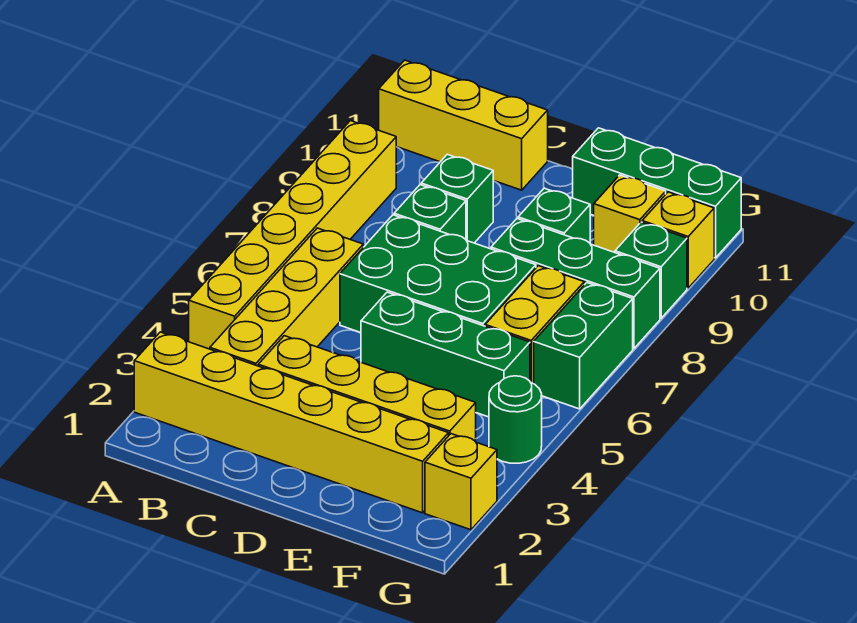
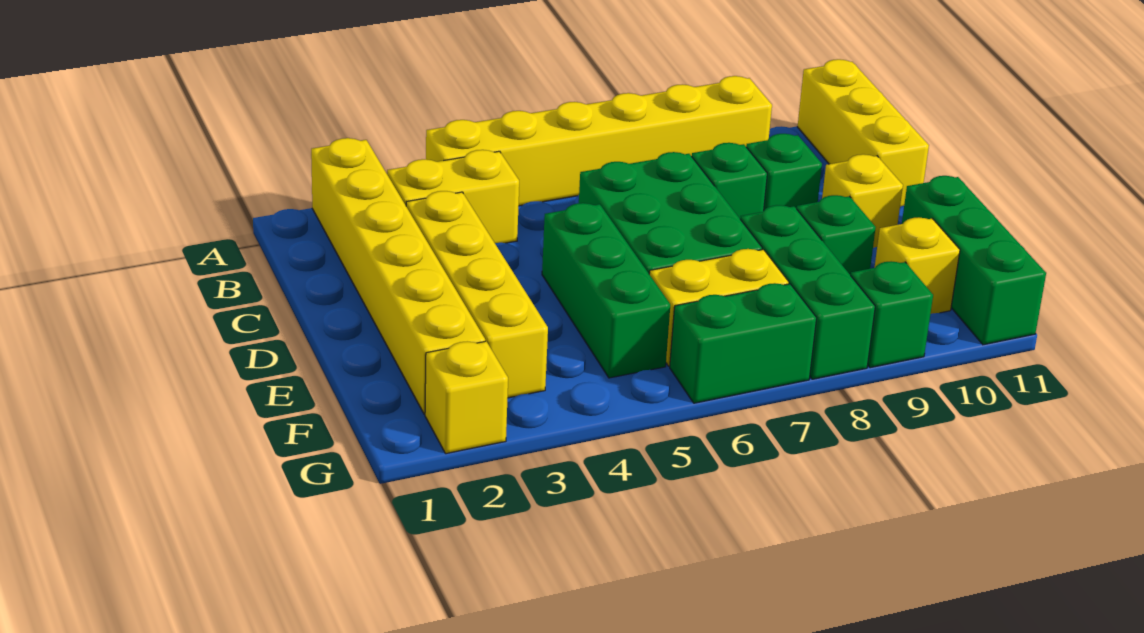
yellow 1x4 brick [210,228,363,366] -> yellow 1x2 brick [387,150,519,243]
green 1x1 round brick [489,376,542,463] -> none
yellow 1x1 brick [642,192,714,288] -> yellow 1x1 brick moved to [822,154,903,248]

